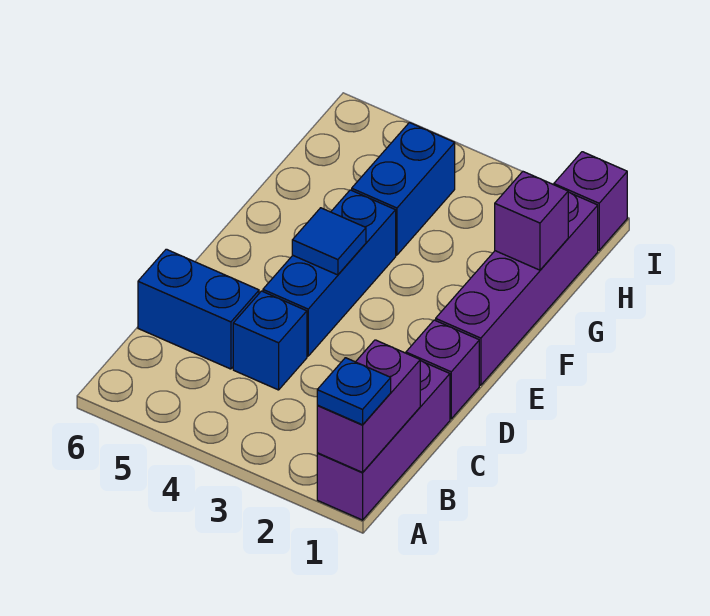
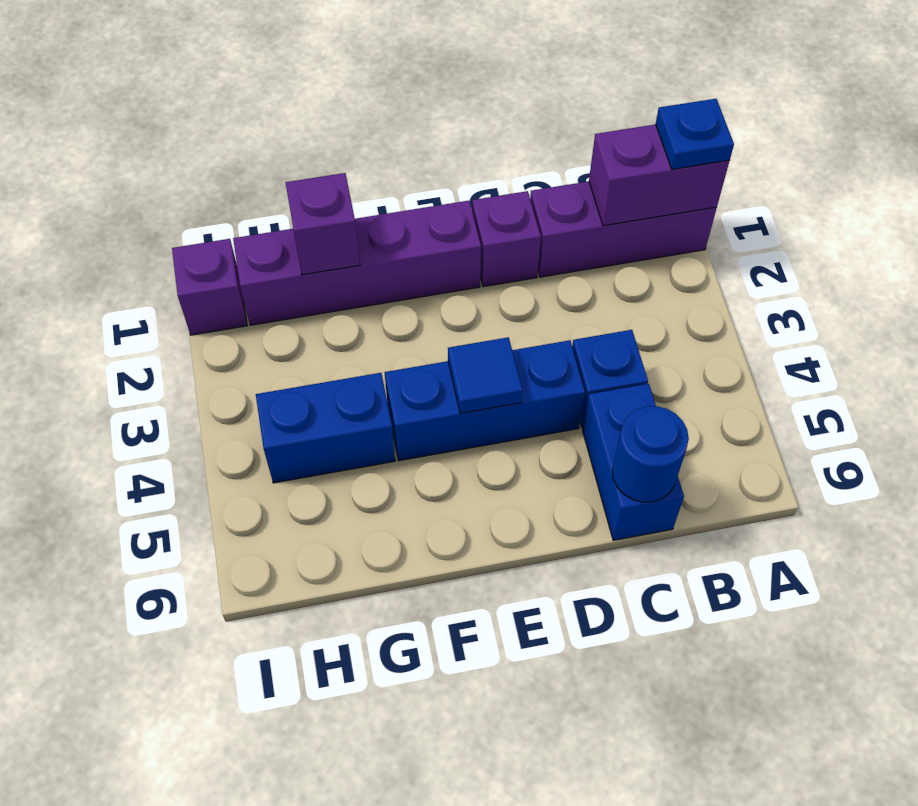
none -> blue 1x1 round brick [612,406,689,502]

